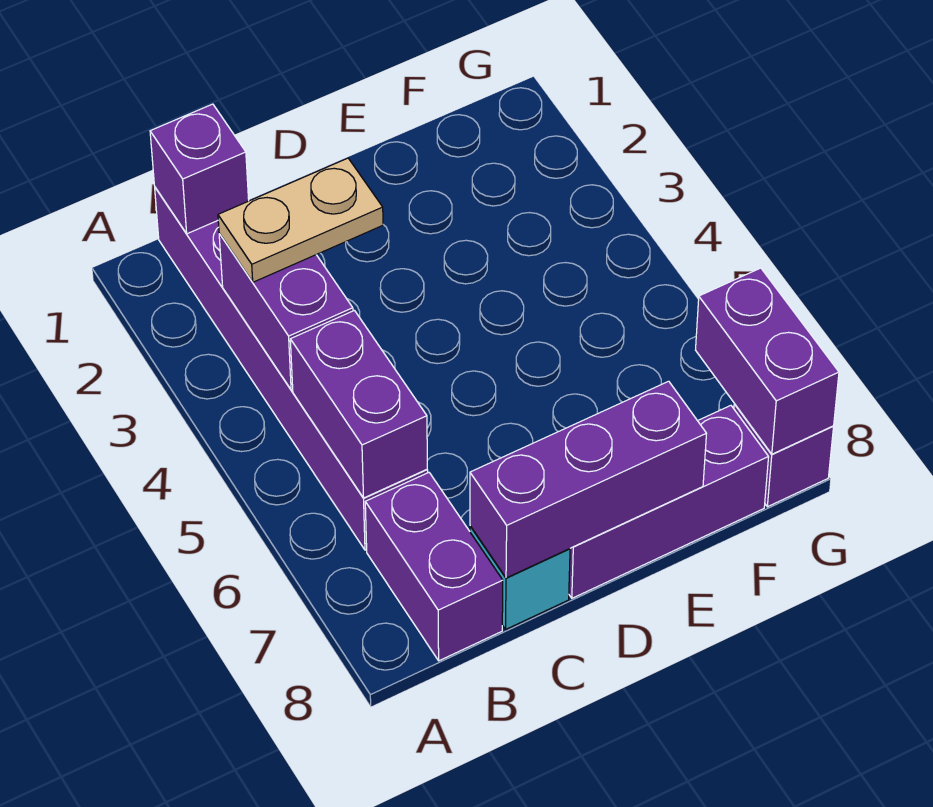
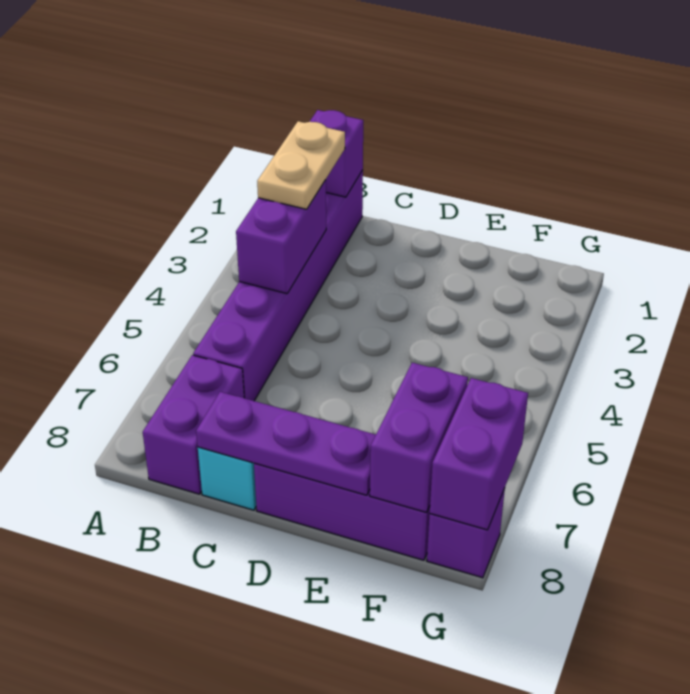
tan 1x2 plate [218,158,383,282] -> tan 1x2 plate turned to [257,121,345,209]
purple 1x2 brick [290,310,427,498] -> purple 1x2 brick moved to [370,363,468,512]
purple 1x3 brick [470,381,707,578] -> purple 1x3 plate [196,392,376,495]

